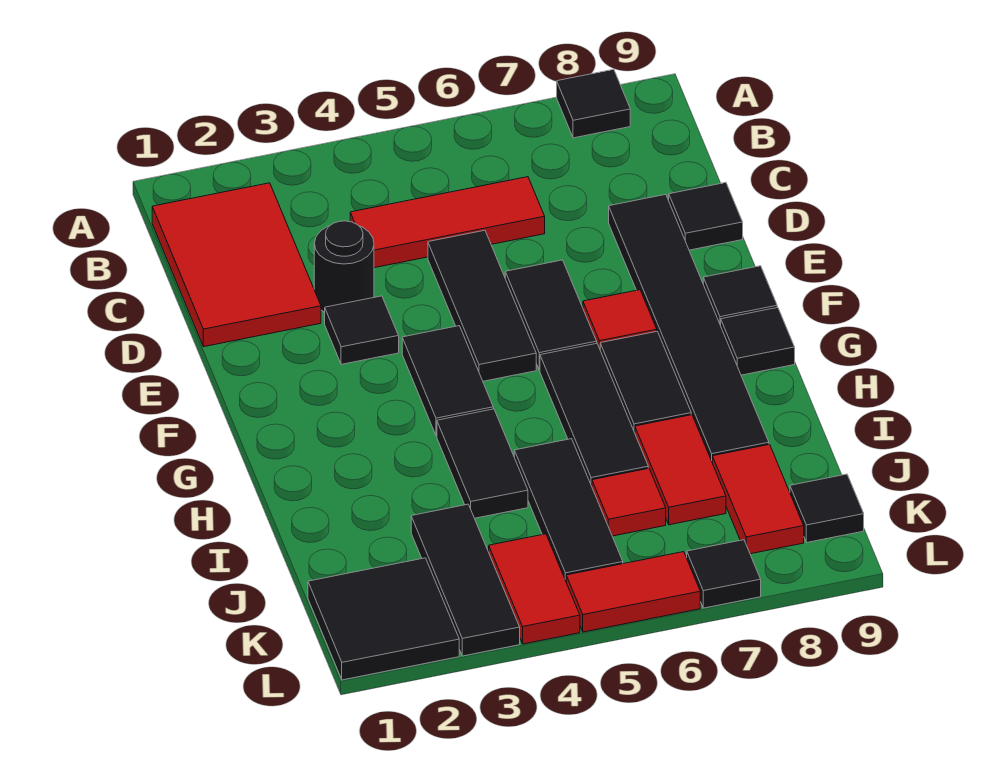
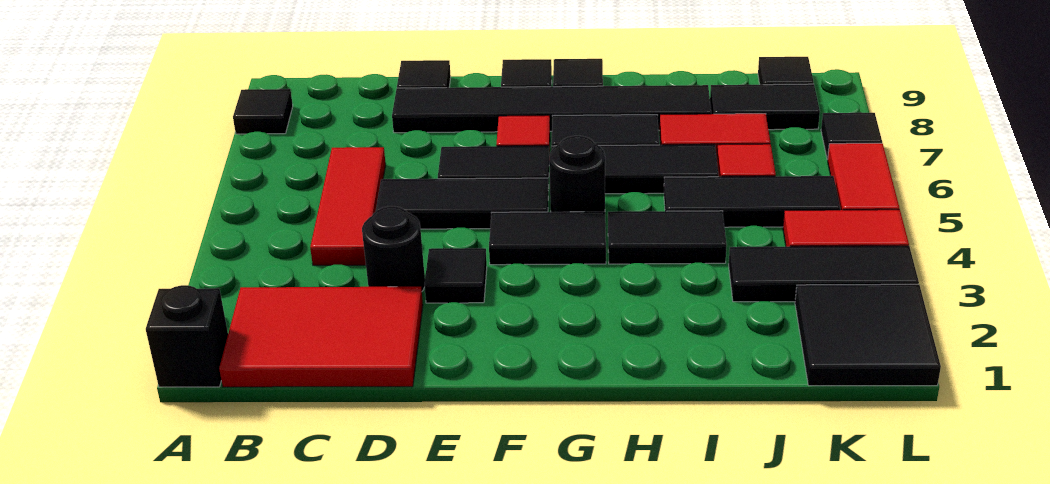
none -> black 1x1 brick [146,285,228,387]
none -> black 1x1 round brick [549,136,605,212]
red 1x2 tile [712,444,804,554] -> black 1x2 tile [710,84,820,130]

